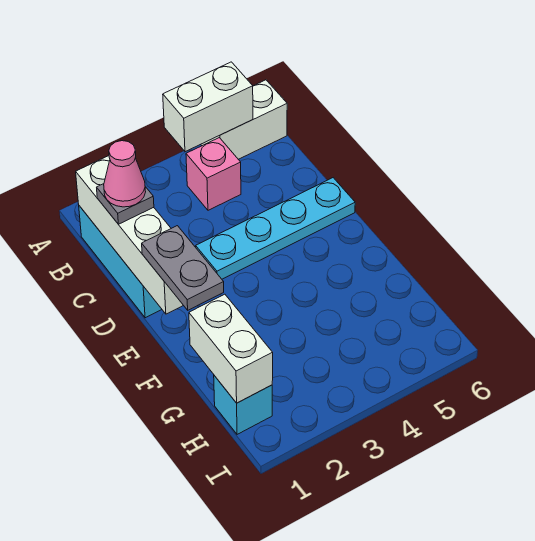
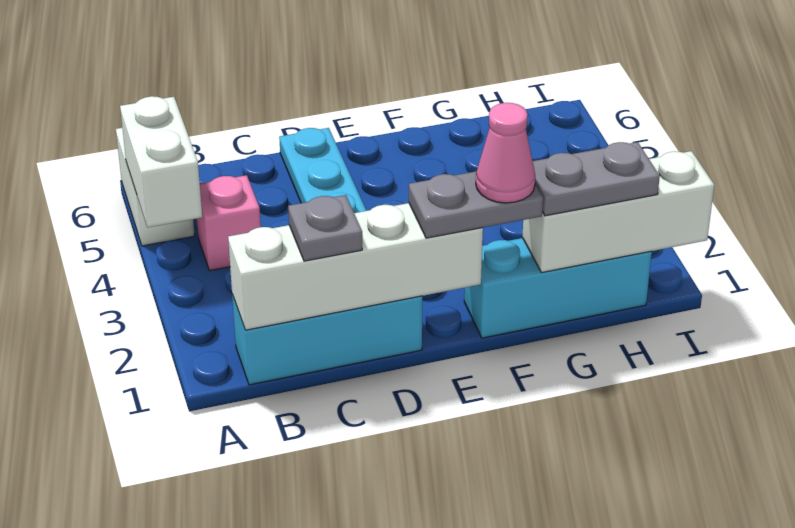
pink 1x1 cone [104,141,146,207] -> pink 1x1 cone moved to [476,103,535,203]
white 1x2 brick [189,294,273,403] -> white 1x3 brick [522,151,714,273]
none -> grey 1x2 plate [533,142,660,216]
cyan 1x1 brick [214,376,272,434] -> cyan 1x3 brick [464,238,652,338]

